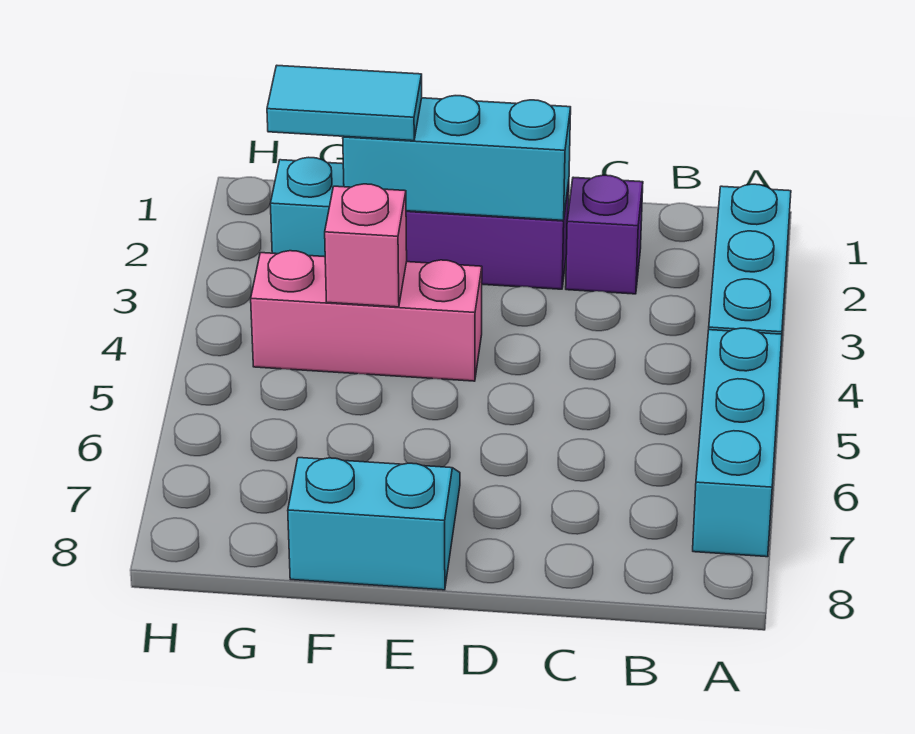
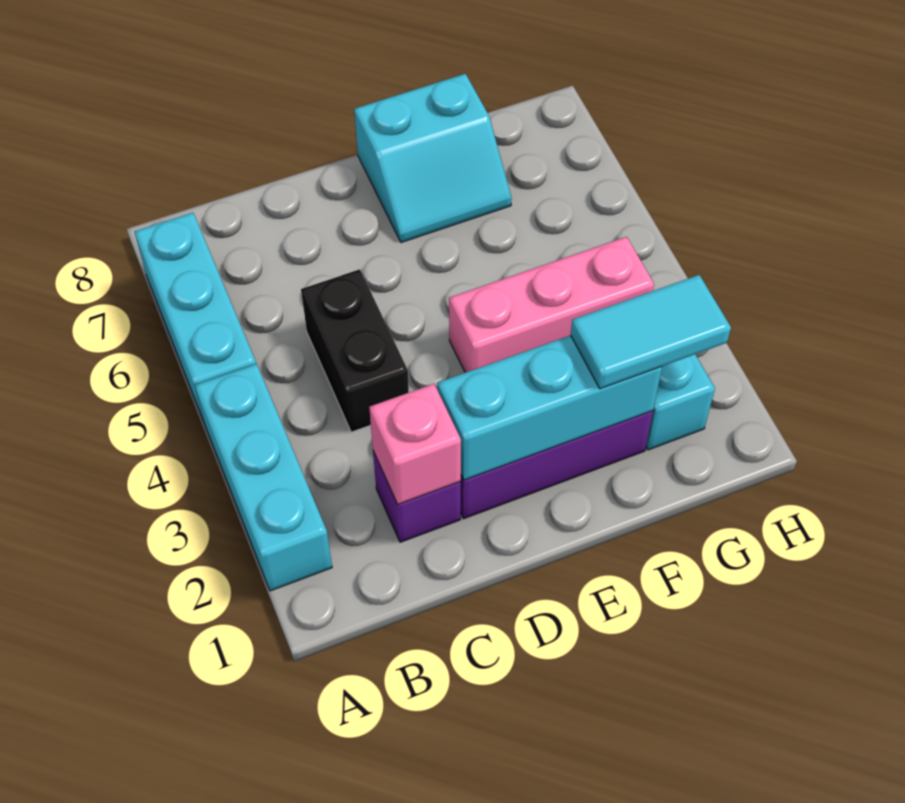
none -> black 1x2 brick [301,269,409,432]
pink 1x1 brick [325,184,407,307] -> pink 1x1 brick moved to [369,384,461,504]

